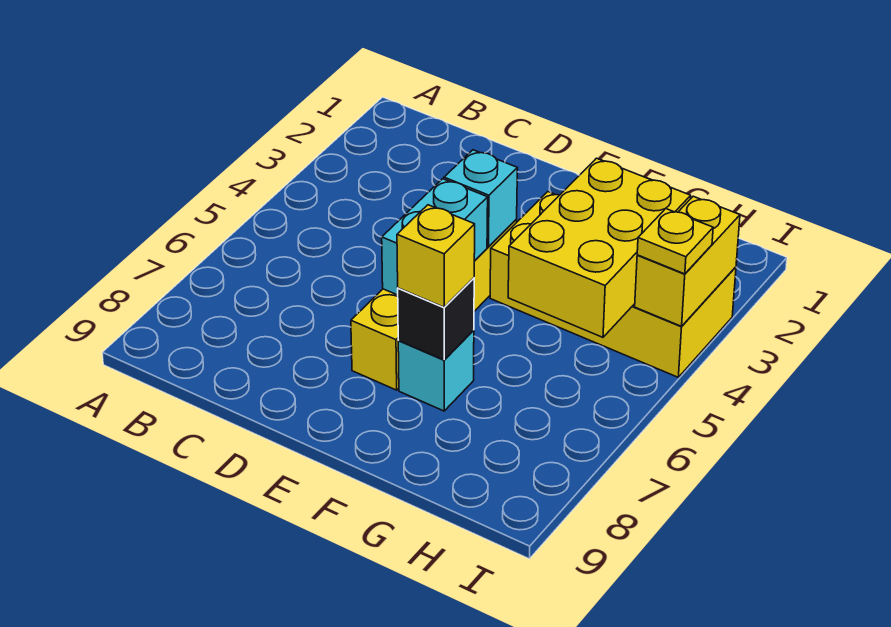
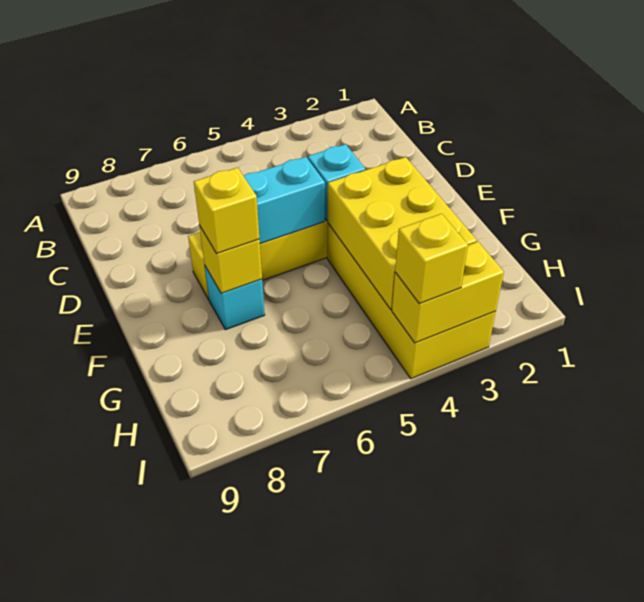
black 1x1 brick [398,278,474,360] -> yellow 1x1 brick [199,225,262,293]
yellow 2x3 brick [508,158,691,337] -> yellow 2x3 brick turned to [328,157,477,310]
yellow 1x1 plate [637,209,713,274] -> yellow 1x1 brick [395,214,468,304]

